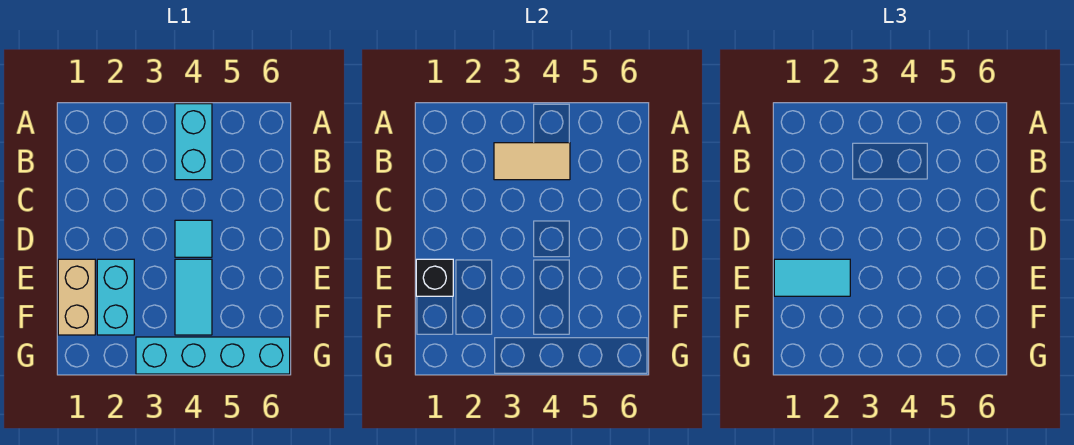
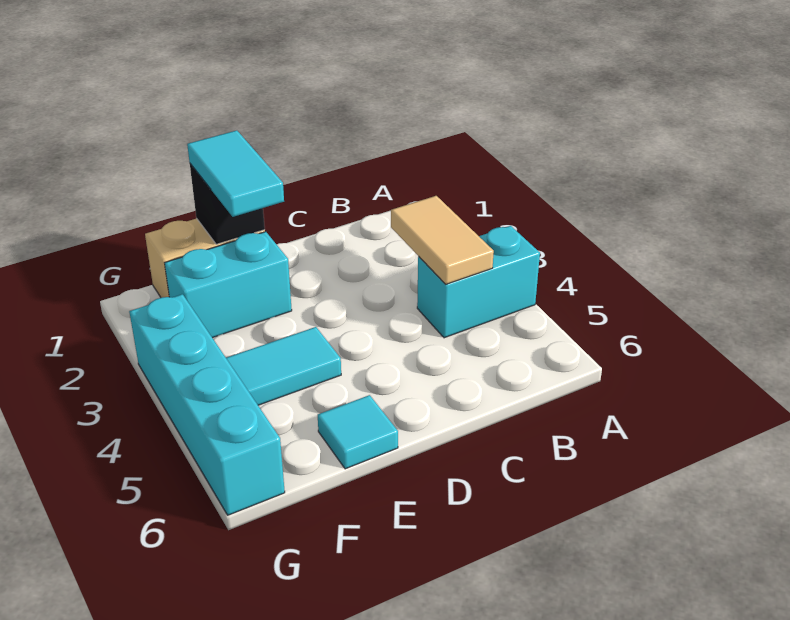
cyan 1x1 tile [175,220,212,257] -> cyan 1x1 tile moved to [318,395,398,469]

